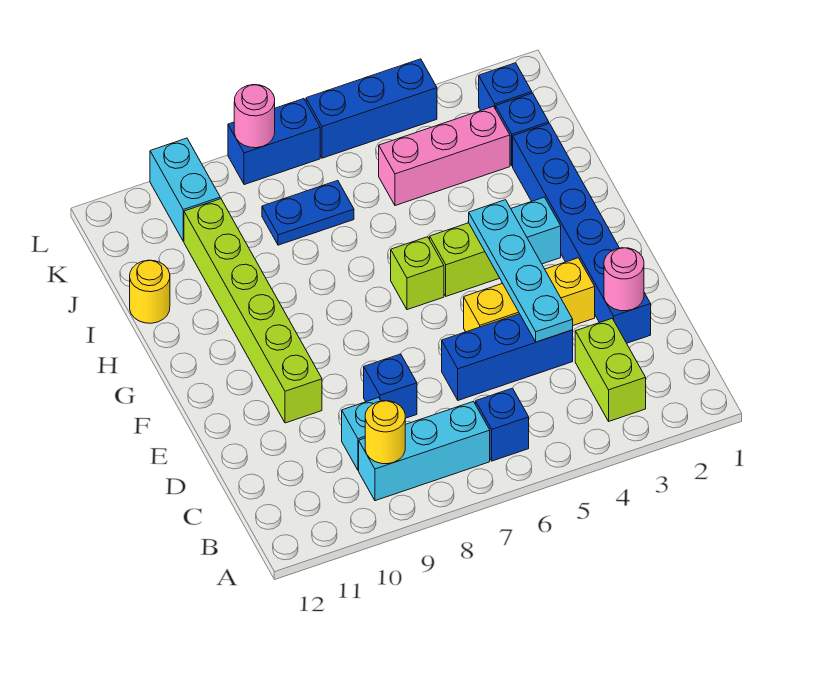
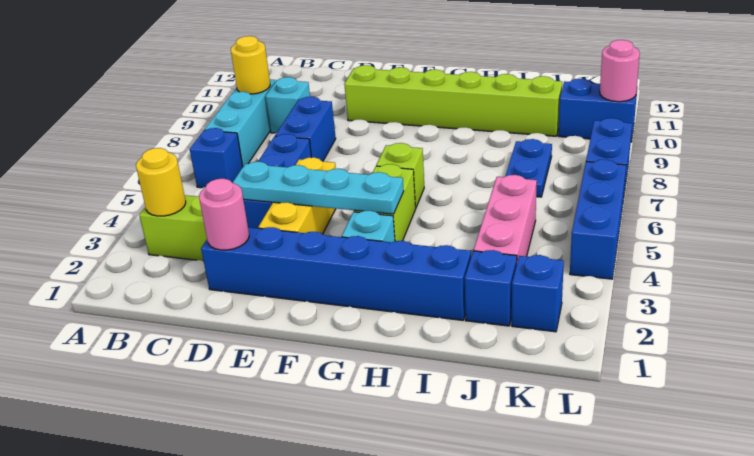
blue 1x1 brick [364,354,417,418] -> blue 1x2 brick [275,97,336,161]
yellow 1x1 round brick [130,260,170,323] -> yellow 1x1 round brick moved to [136,148,186,216]
cyan 1x2 brick [150,138,220,241] -> blue 1x2 brick [558,79,637,142]
pink 1x1 round brick [234,85,275,148] -> pink 1x1 round brick moved to [600,40,640,102]

